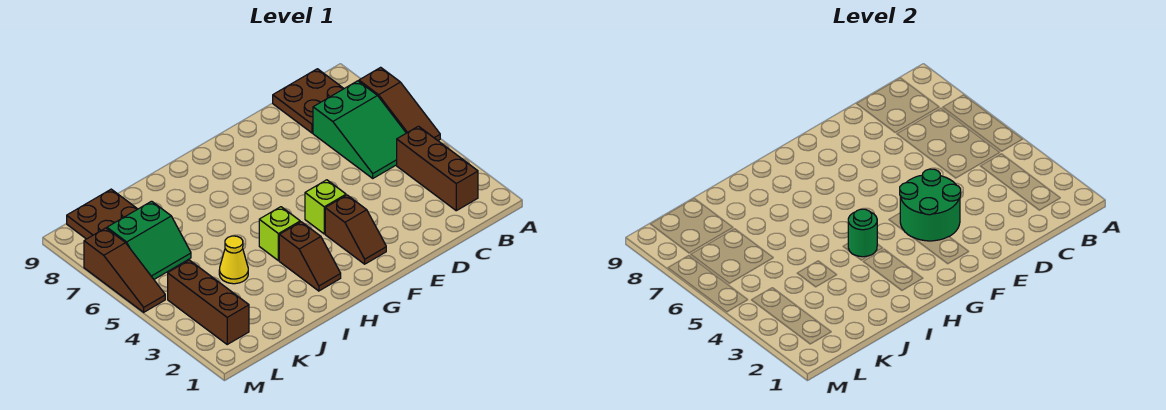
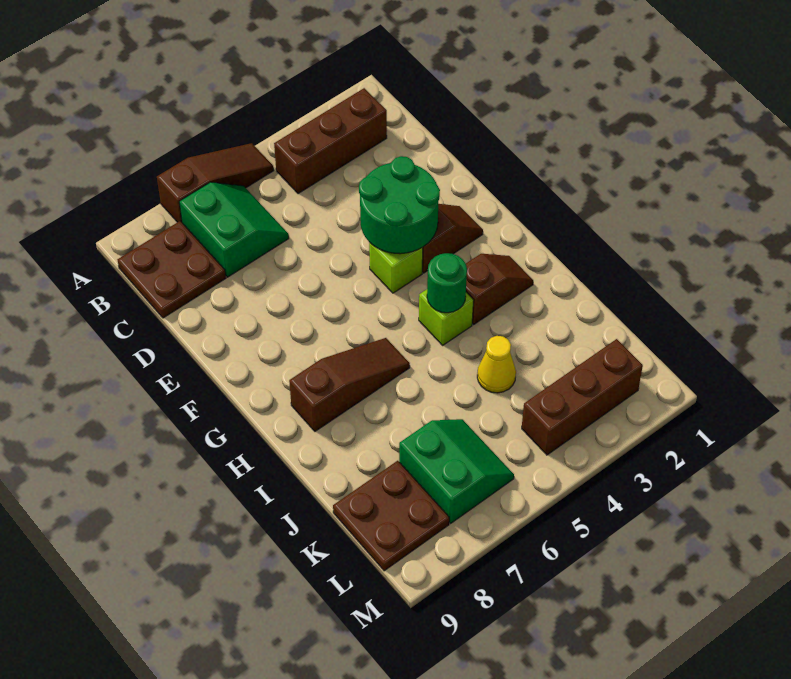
green 2x3 slope [313,81,406,178] -> green 2x2 slope [179,182,289,277]
brown 1x3 slope [84,228,165,312] -> brown 1x3 slope moved to [289,338,410,431]

